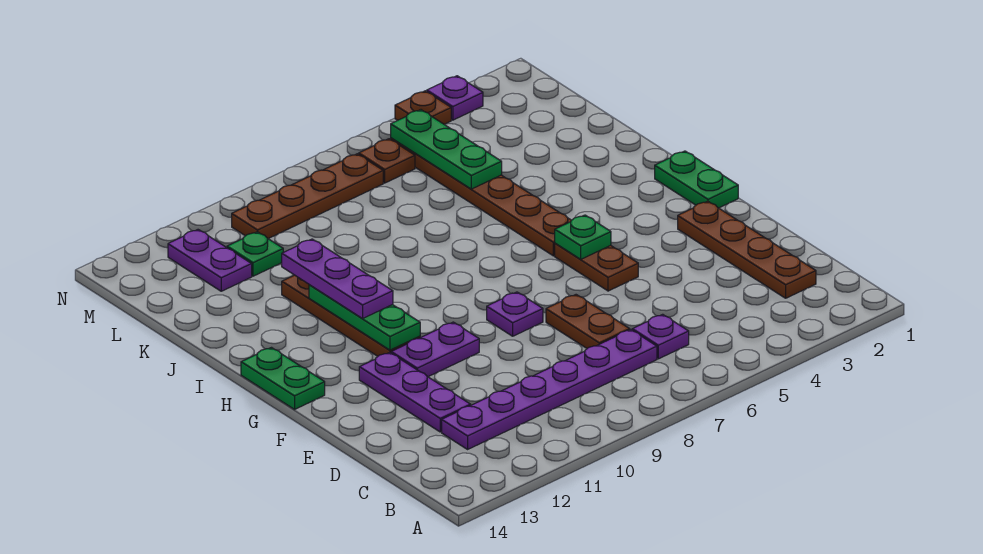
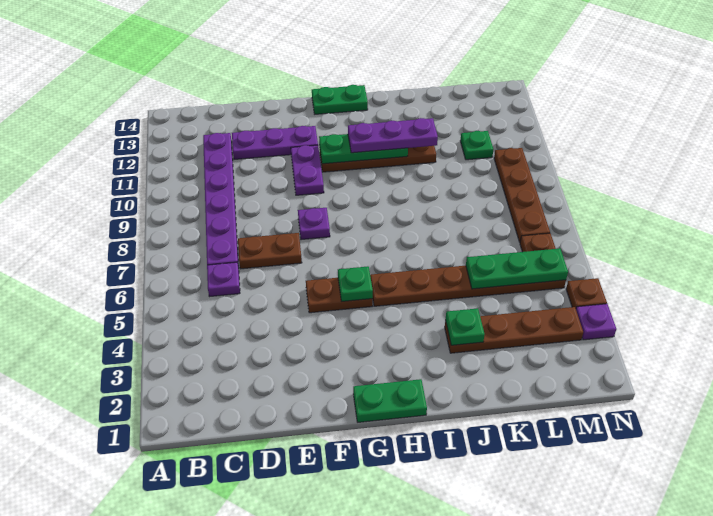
brown 1x4 plate [678,201,816,298] -> brown 1x4 plate moved to [445,307,583,353]
none -> green 1x1 plate [445,308,485,345]
purple 1x2 plate [168,230,252,291] -> none

